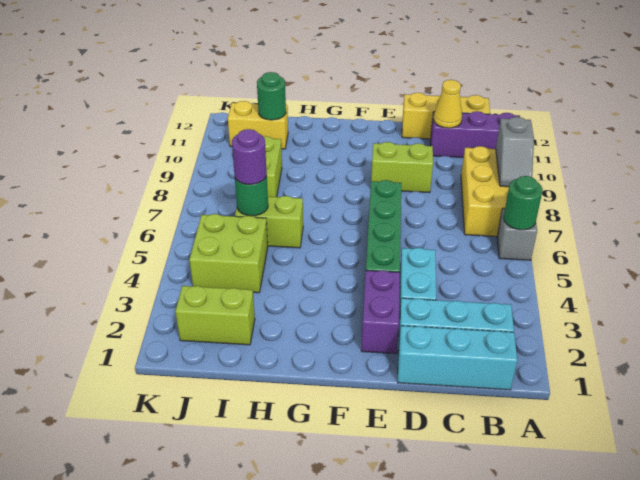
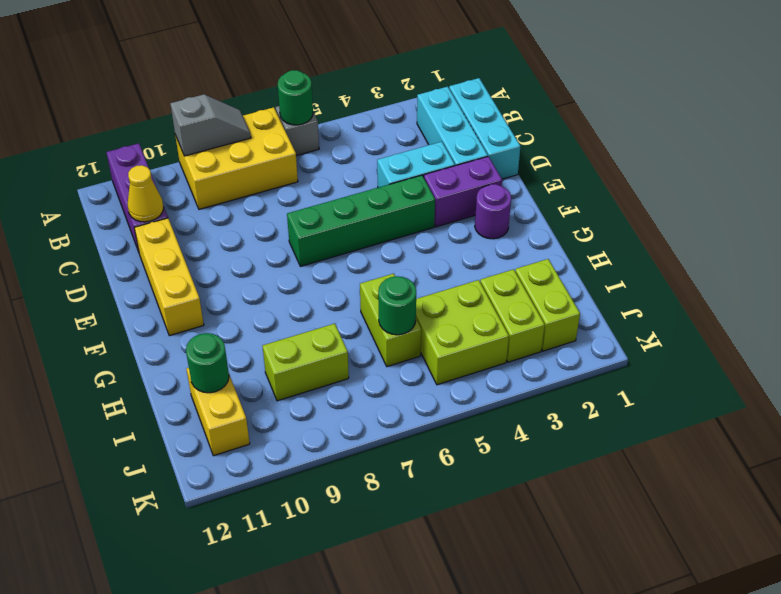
yellow 1x3 brick [402,93,490,139] -> yellow 1x3 brick moved to [134,218,204,336]
lime 1x2 brick [371,142,433,193] -> lime 1x2 brick moved to [480,269,545,362]
purple 1x1 round brick [232,129,267,184] -> purple 1x1 round brick moved to [475,184,511,239]

